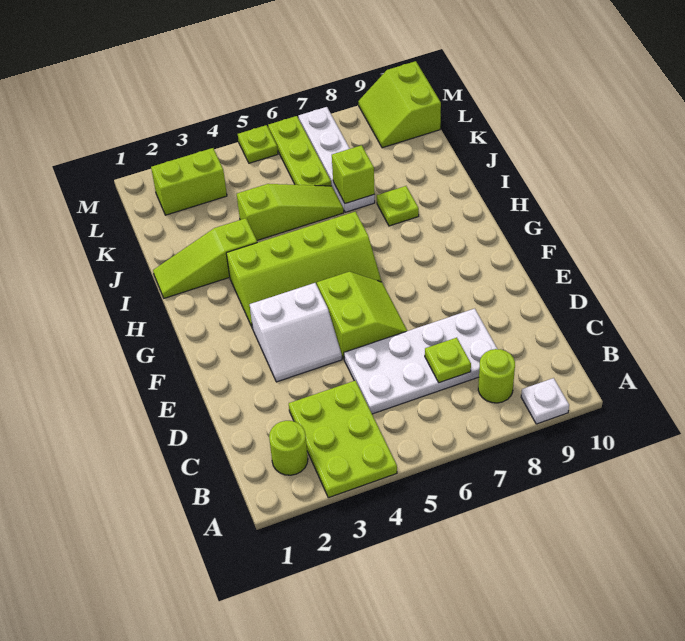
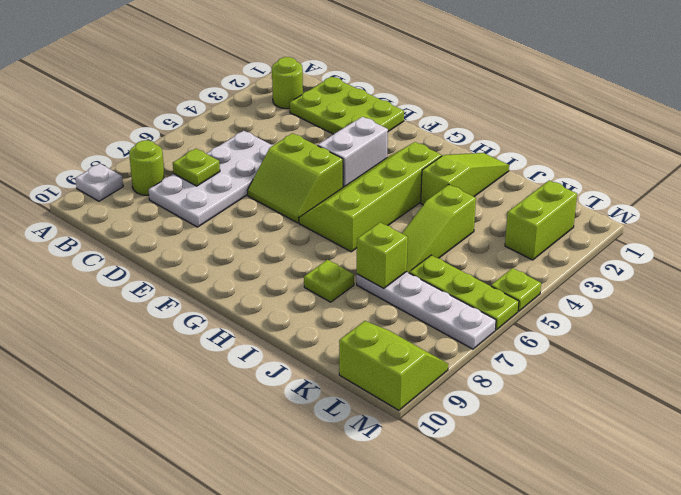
lime 2x3 plate [289,381,397,498] -> lime 2x3 plate moved to [290,77,404,134]

